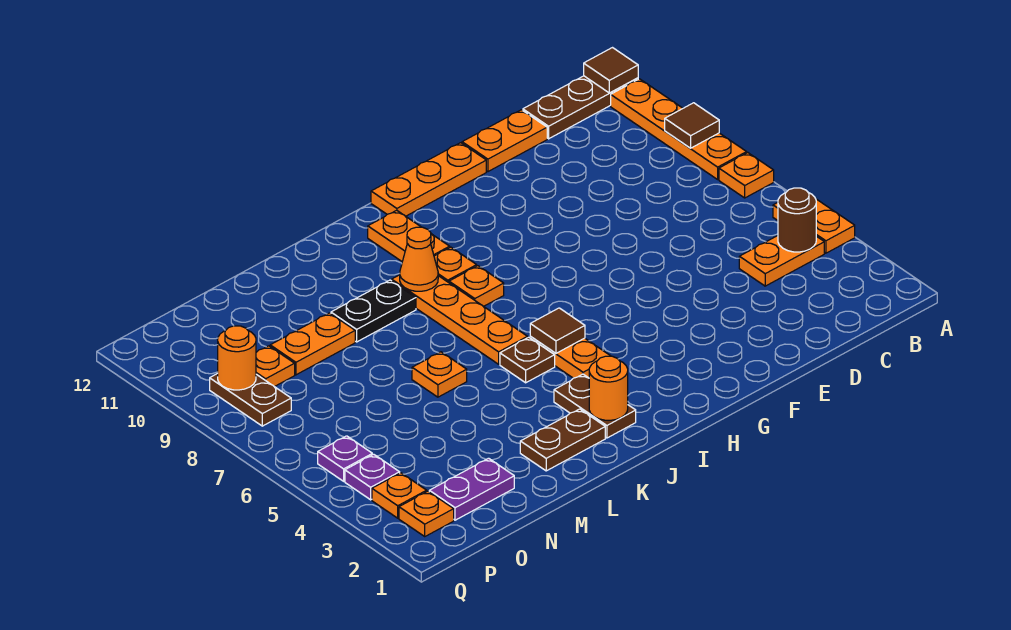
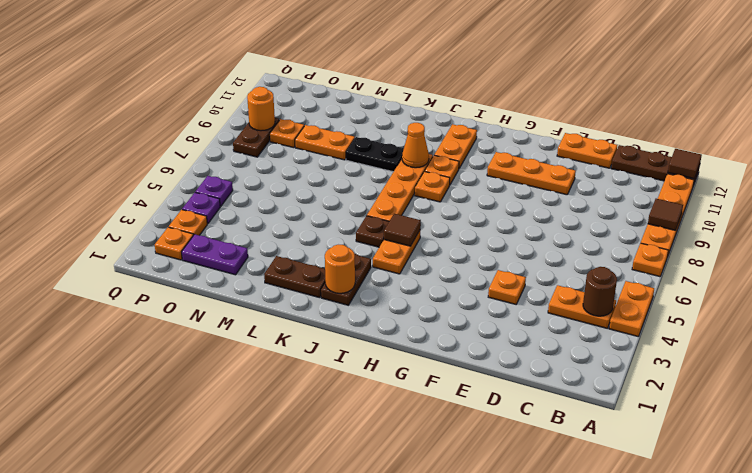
orange 1x3 plate [371,143,486,216] -> orange 1x3 plate moved to [487,152,576,195]
orange 1x1 plate [412,352,467,397] -> orange 1x1 plate moved to [488,270,526,304]

